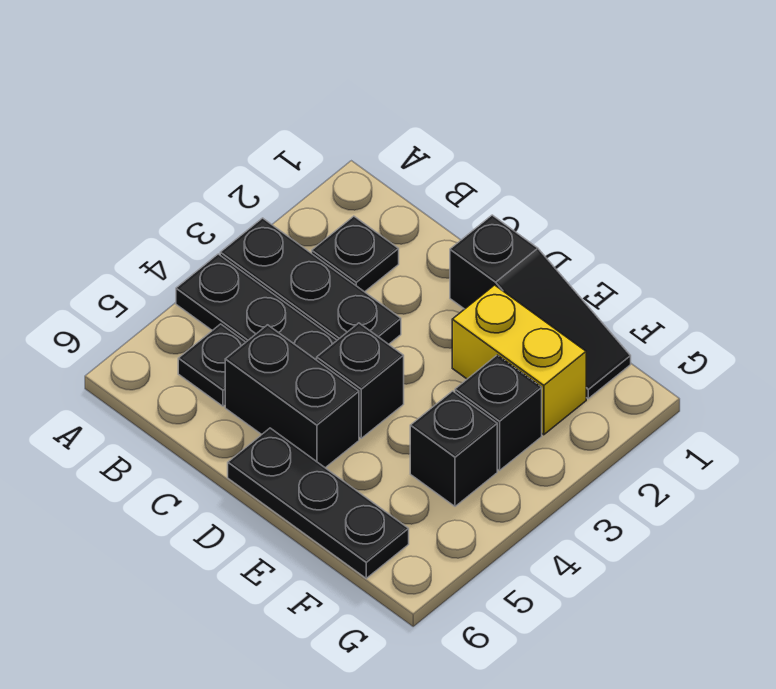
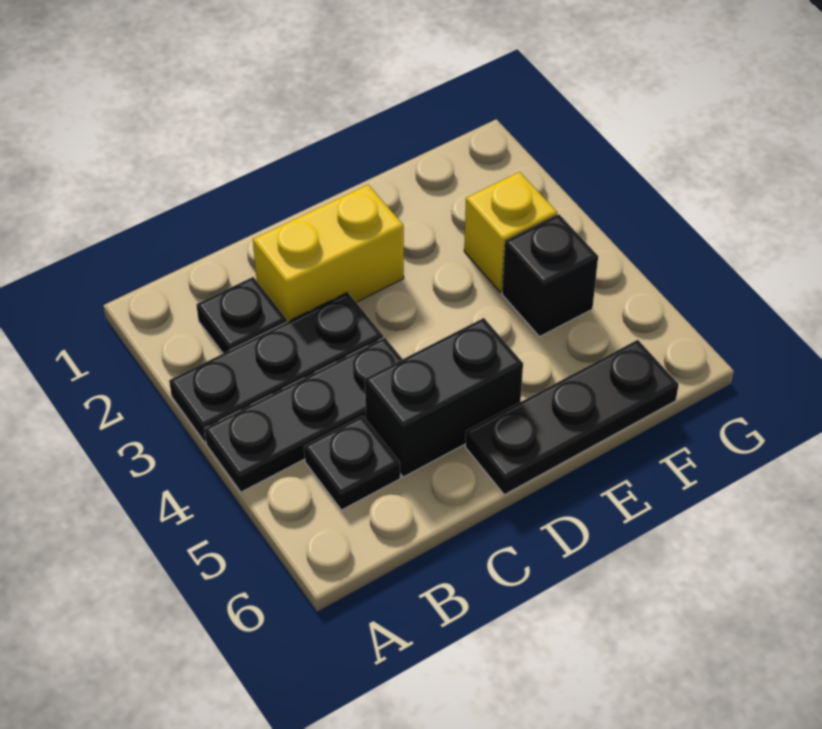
black 1x3 slope [450,215,631,399] -> none
black 1x1 brick [317,323,404,438] -> none
yellow 1x2 brick [452,285,586,435] -> yellow 1x2 brick moved to [253,185,404,322]
black 1x1 brick [455,355,542,471] -> yellow 1x1 brick [464,172,557,292]

